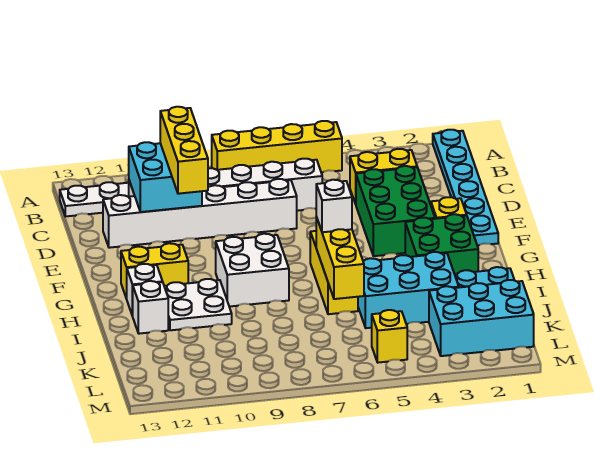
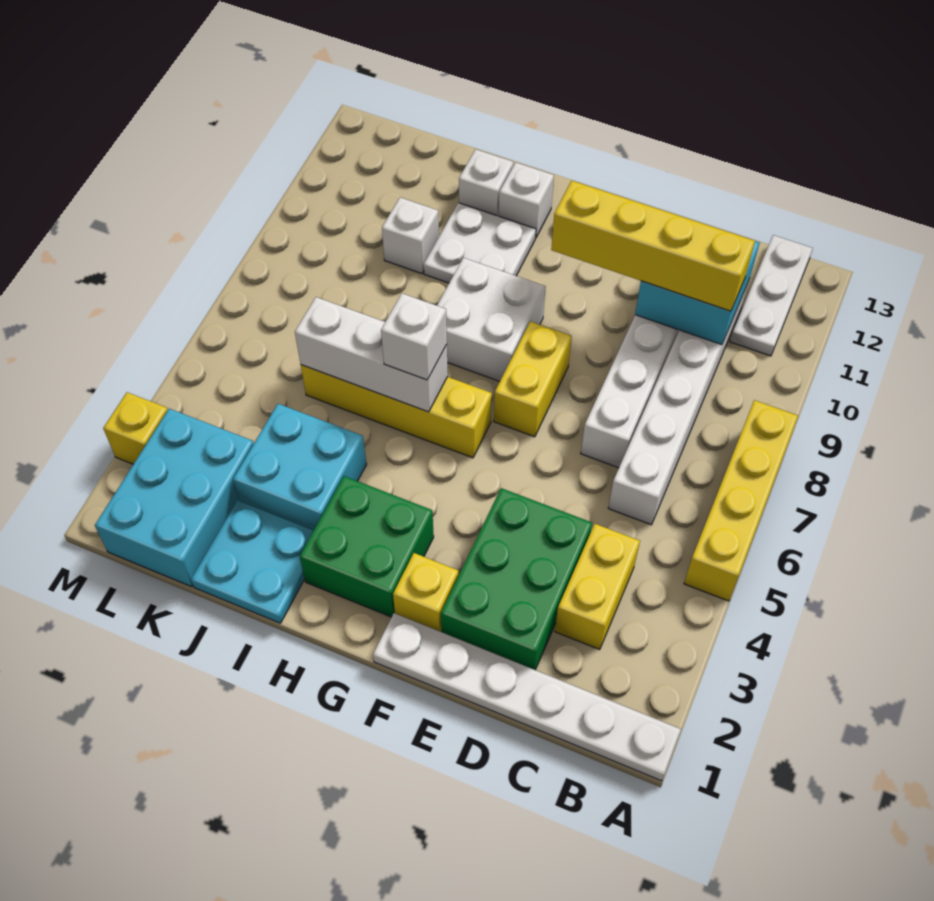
cyan 1x6 plate [433,130,498,246] -> white 1x6 plate [373,613,681,781]
yellow 1x3 brick [160,107,208,194] -> yellow 1x4 brick [551,181,755,311]
green 2x3 brick [356,166,435,256] -> green 2x3 brick turned to [441,488,592,670]
yellow 1x3 brick [310,231,358,314] -> yellow 1x4 brick [301,365,492,458]
yellow 1x2 brick [121,243,188,299] -> yellow 1x2 brick moved to [494,321,572,437]
yellow 1x3 brick [316,217,364,299] -> white 1x3 brick [295,297,448,412]
cyan 2x3 brick [358,252,459,328] -> cyan 2x2 brick [233,404,366,530]
none -> white 1x1 brick [382,198,439,274]
yellow 1x1 brick [372,310,407,363] -> yellow 1x1 brick moved to [103,392,168,464]

